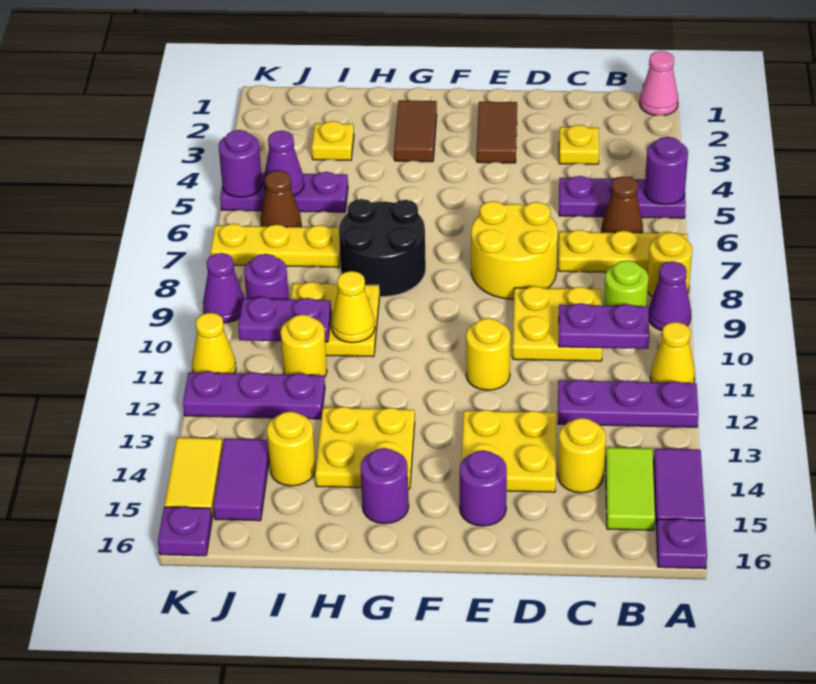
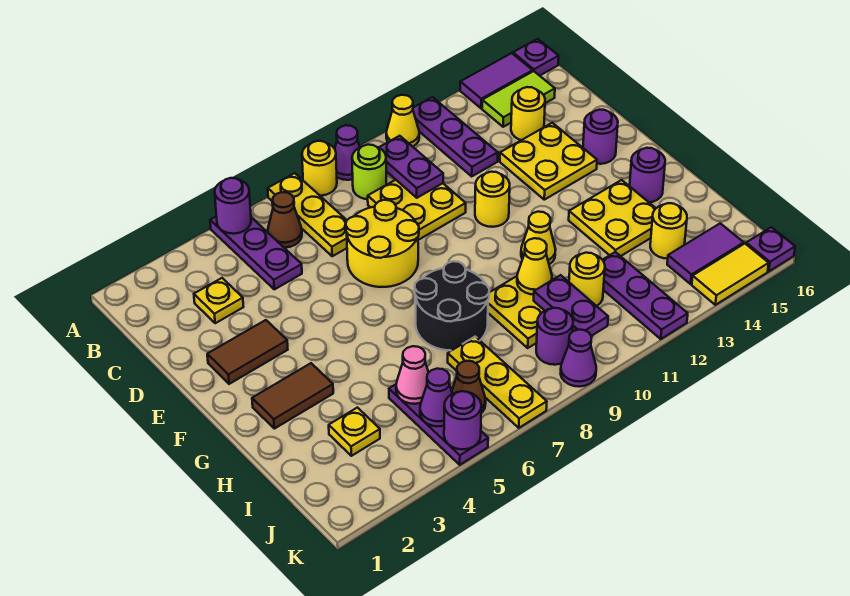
pink 1x1 cone [640,51,678,115] -> pink 1x1 cone moved to [396,346,429,404]
yellow 1x1 cone [192,313,236,373] -> yellow 1x1 cone moved to [521,212,556,264]

